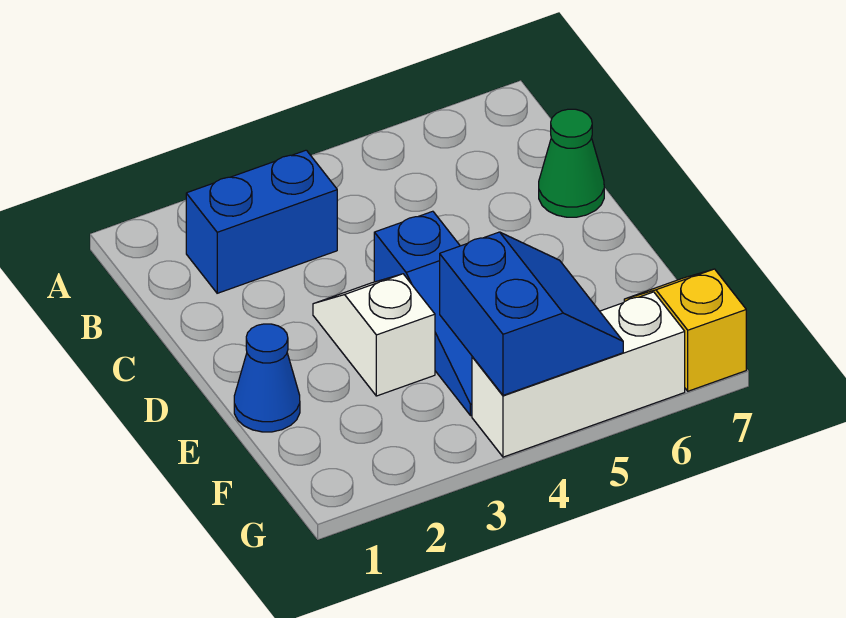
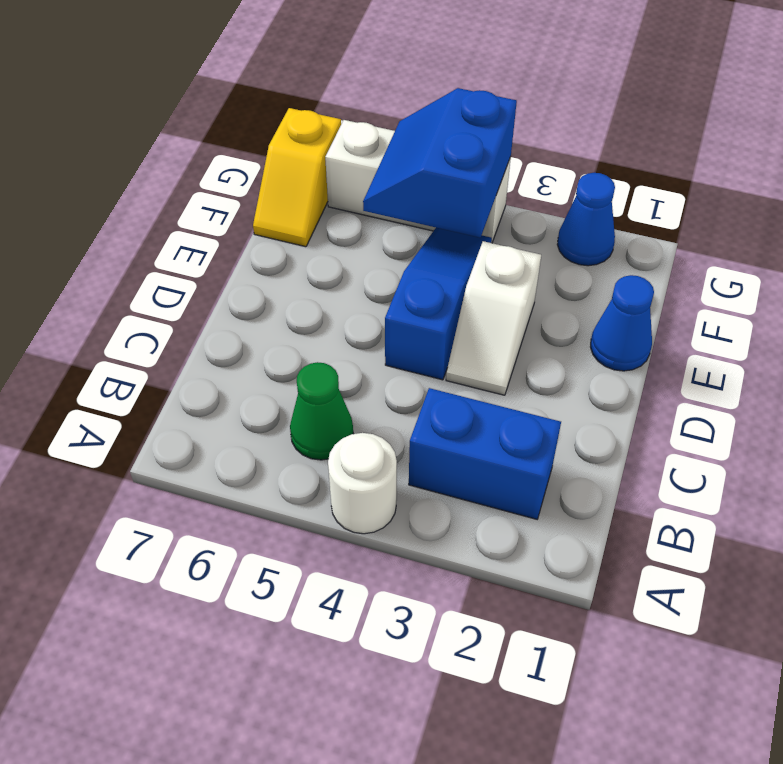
none -> white 1x1 round brick [328,433,397,534]
green 1x1 cone [539,109,604,217] -> green 1x1 cone moved to [290,362,353,460]
none -> blue 1x1 cone [557,173,615,266]

